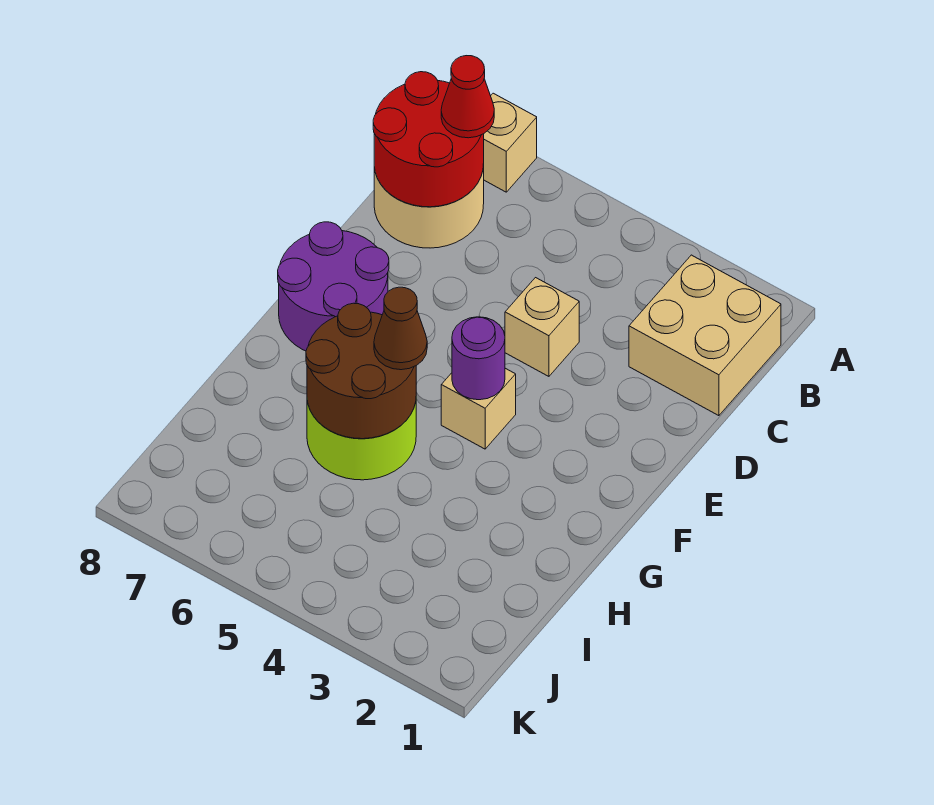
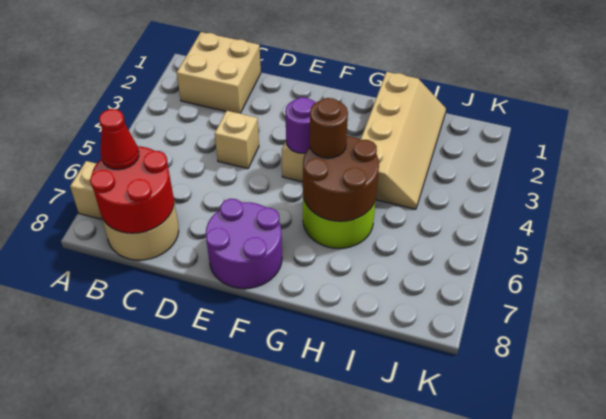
brown 1x1 cone [374,287,427,370] -> brown 1x1 round brick [310,98,348,158]
none -> tan 2x4 slope [361,72,446,209]

